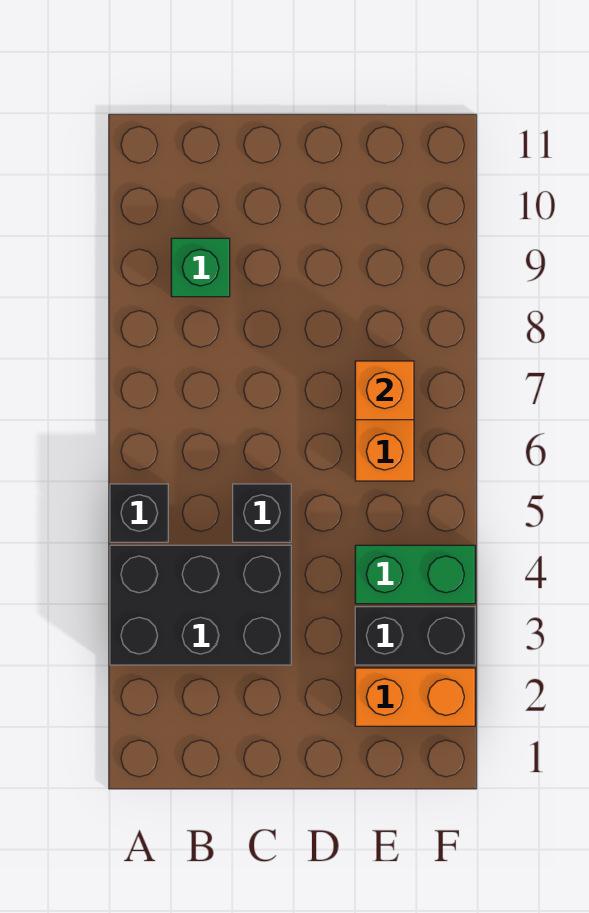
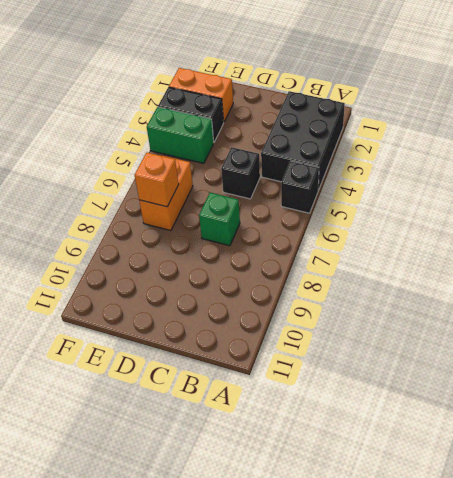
black 2x3 brick [110,545,291,665] -> black 2x3 brick turned to [261,91,345,190]
green 1x1 brick [171,238,230,297] -> green 1x1 brick moved to [199,193,240,246]

